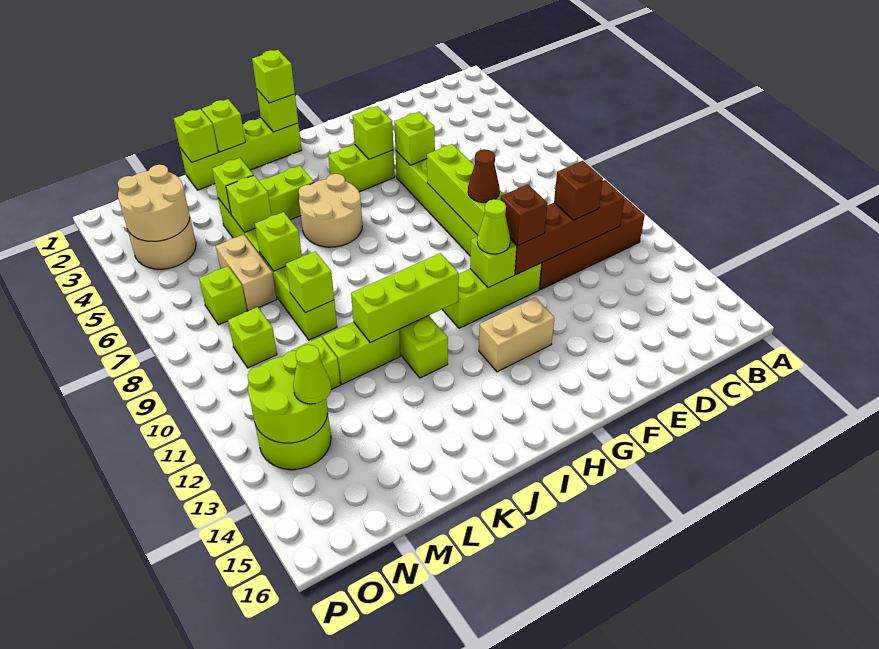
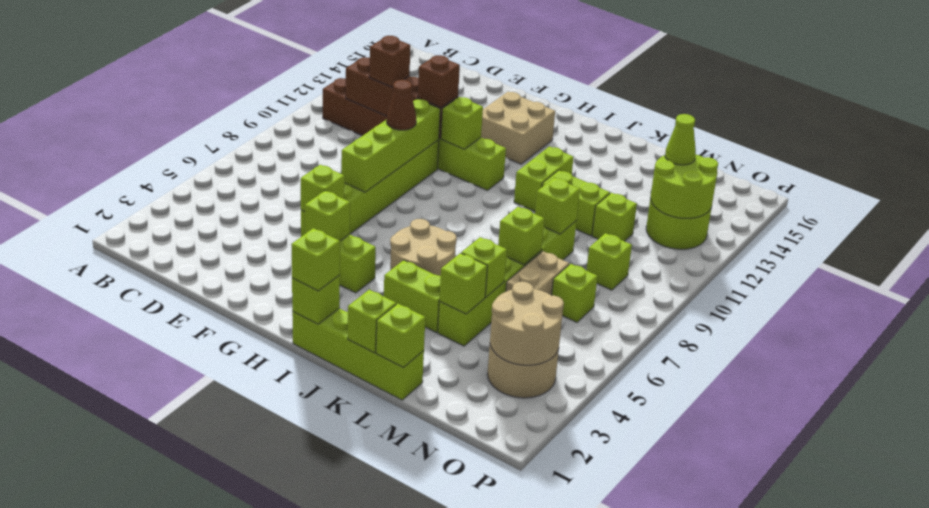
lime 1x1 cone [477,199,510,254] -> none
tan 1x2 brick [479,298,555,372] -> tan 2x2 brick [481,92,555,164]
lime 1x3 brick [351,253,459,343] -> none

